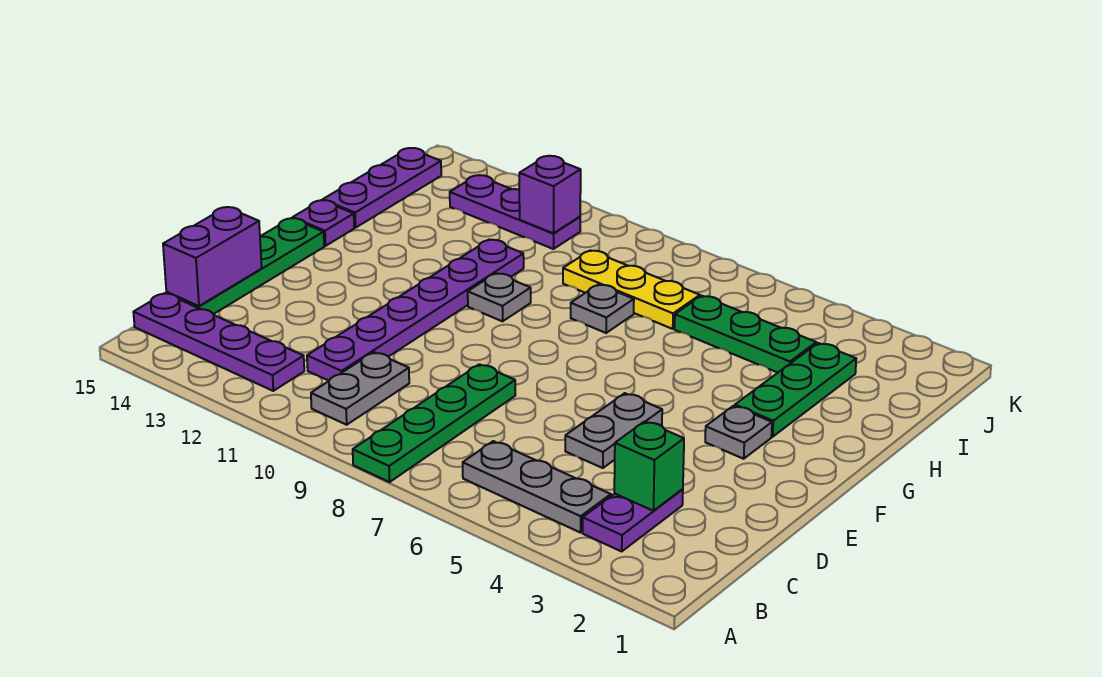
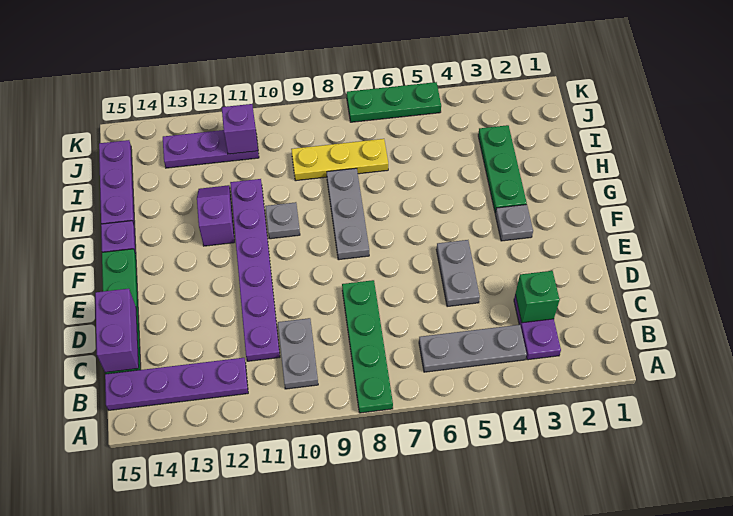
none -> purple 1x2 slope [197,185,235,246]
grey 1x1 plate [571,284,634,333] -> grey 1x3 plate [327,168,369,260]
green 1x3 plate [675,296,816,373] -> green 1x3 plate moved to [347,82,441,122]

